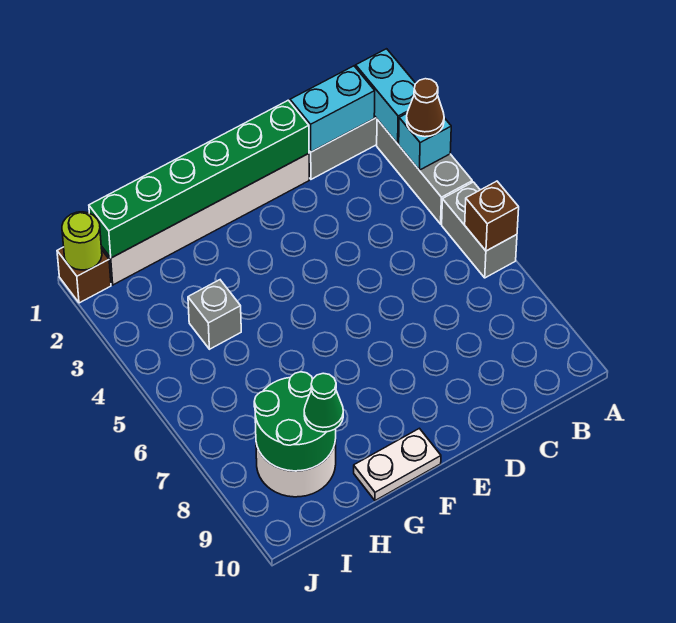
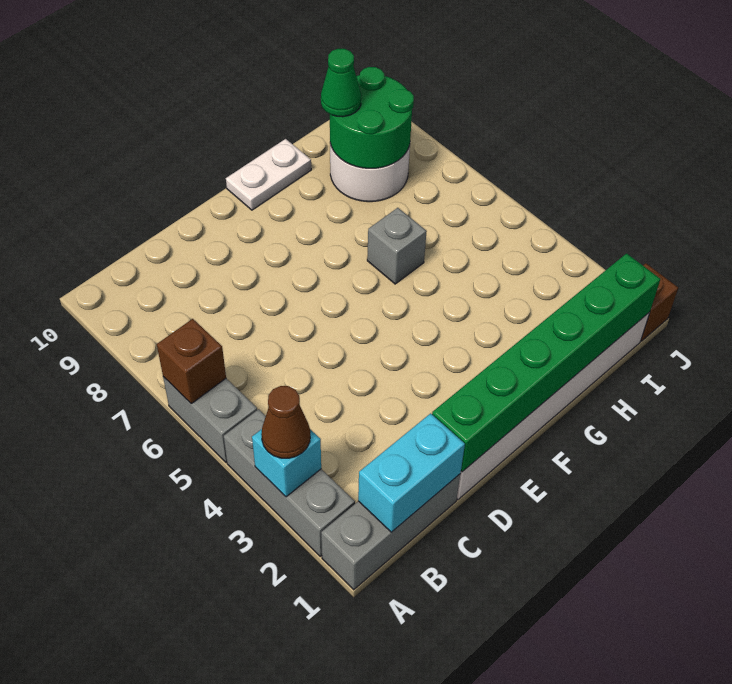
cyan 1x2 brick [356,49,416,144] -> none
grey 1x1 brick [188,280,241,349] -> grey 1x1 brick moved to [367,208,427,284]
lime 1x1 round brick [62,212,102,270] -> none

